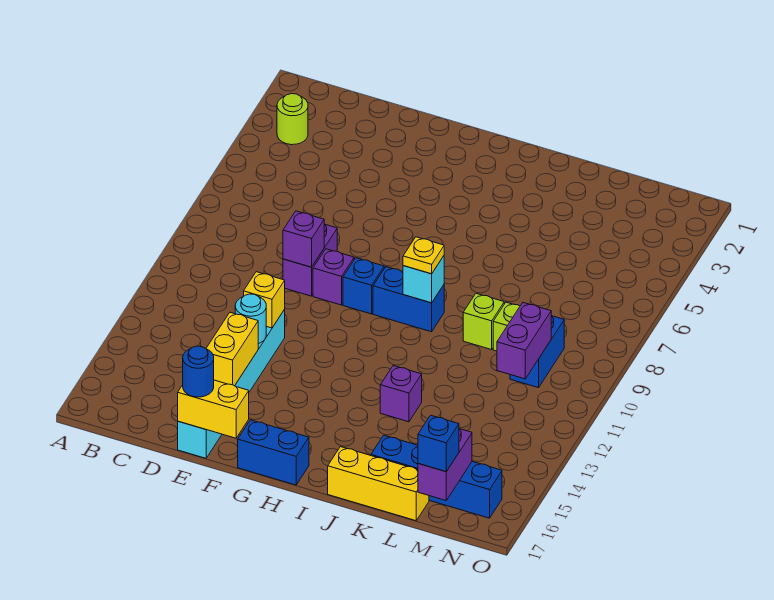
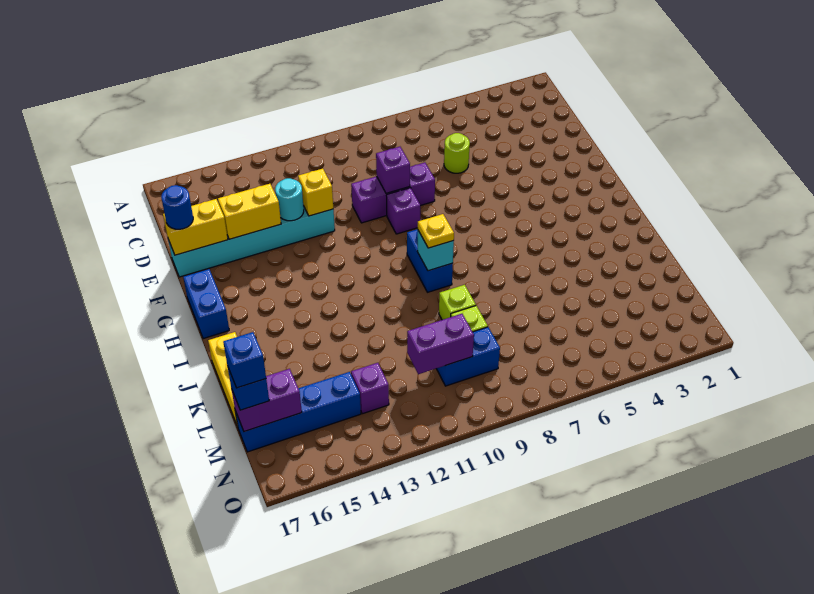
lime 1x1 round brick [277,94,308,145] -> lime 1x1 round brick moved to [444,133,470,173]
purple 1x2 brick [283,224,337,296] -> purple 1x3 brick [351,163,435,223]
yellow 1x2 brick [178,380,249,438] -> yellow 1x2 brick turned to [163,199,228,255]
blue 1x1 brick [343,258,384,314] -> blue 1x1 brick moved to [223,332,266,388]
purple 1x1 brick [380,366,422,422] -> purple 1x1 brick moved to [351,363,389,414]
blue 1x4 brick [371,435,502,518] -> blue 1x4 brick turned to [235,372,361,452]

